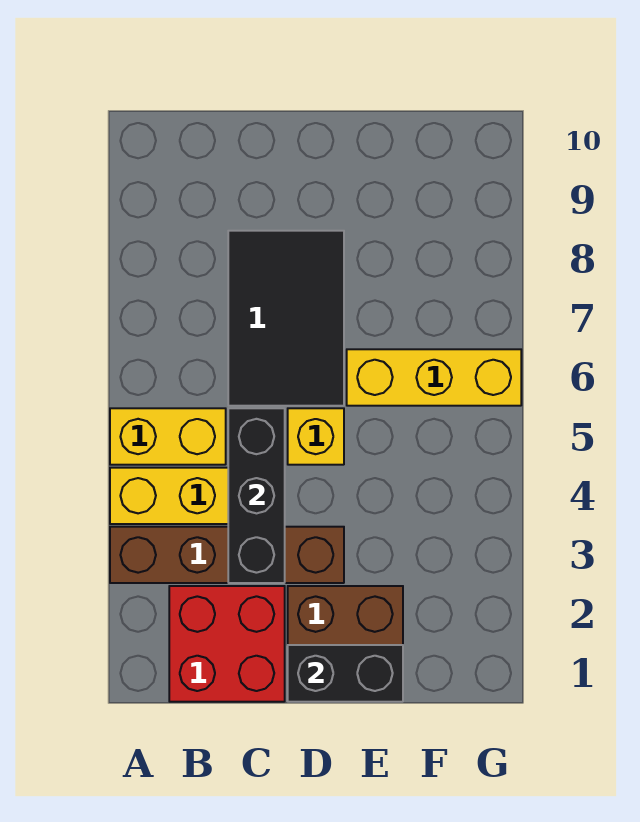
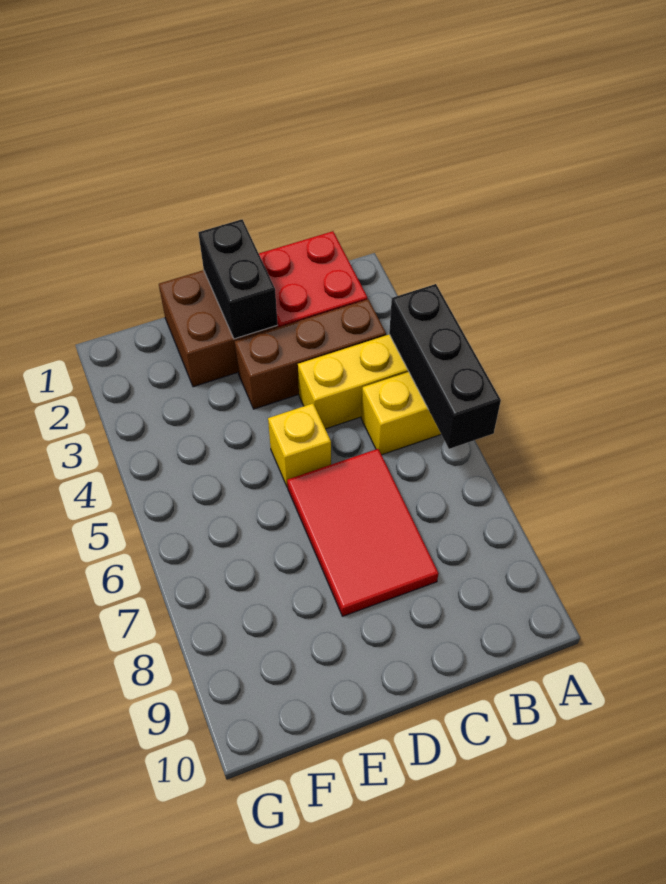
brown 1x4 brick [110,527,344,583] -> brown 1x3 brick [235,299,386,409]
black 1x3 brick [228,408,285,583] -> black 1x3 brick moved to [389,284,501,449]
black 2x3 tile [228,231,344,406] -> red 2x3 tile [287,449,439,616]
black 1x2 brick [288,645,403,702] -> black 1x2 brick turned to [198,219,278,339]
yellow 1x3 brick [347,349,521,406] -> none

